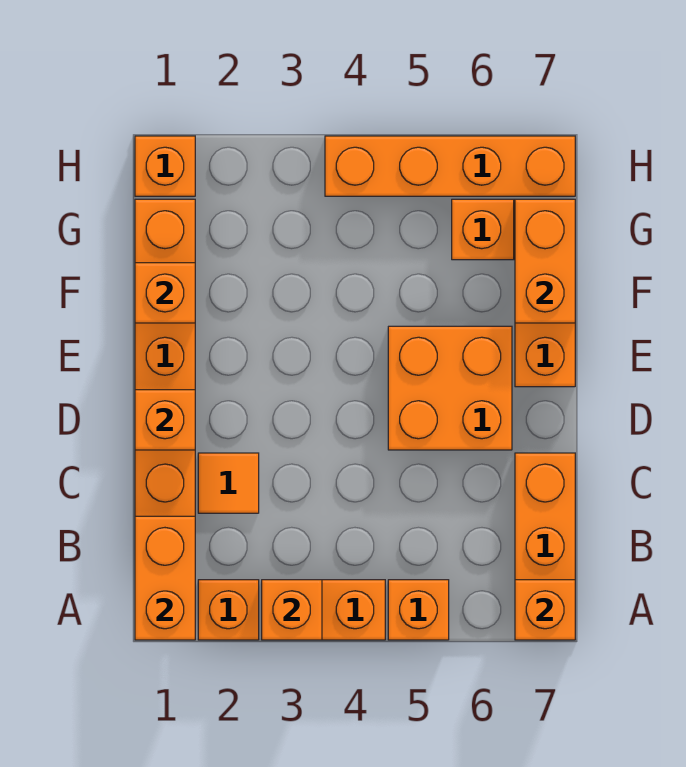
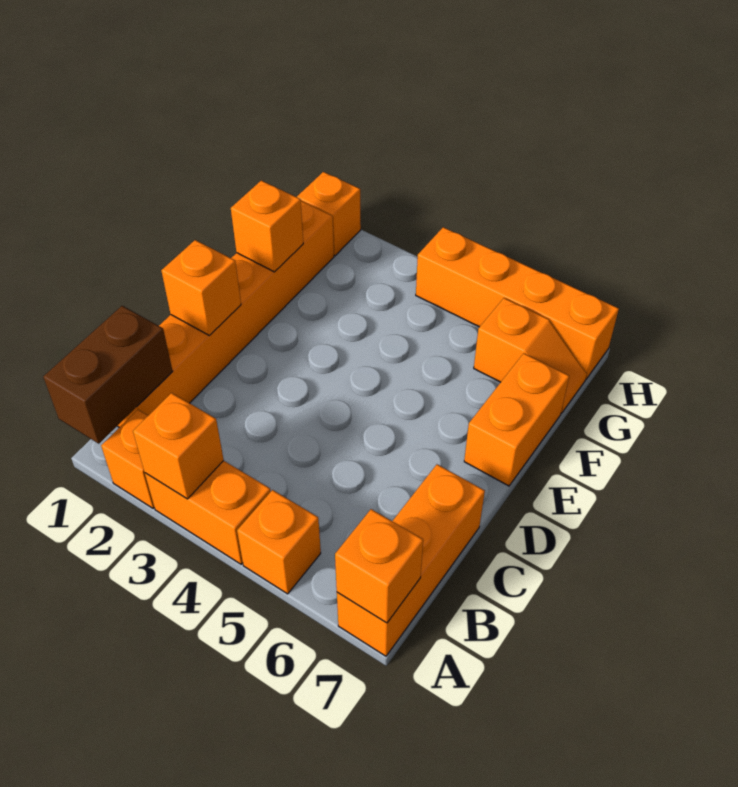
orange 1x2 brick [135,516,195,640] -> brown 1x2 brick [43,306,173,444]
orange 1x1 tile [198,453,259,513] -> none
orange 2x2 brick [388,326,512,450] -> none
orange 1x2 brick [515,199,575,323] -> none

